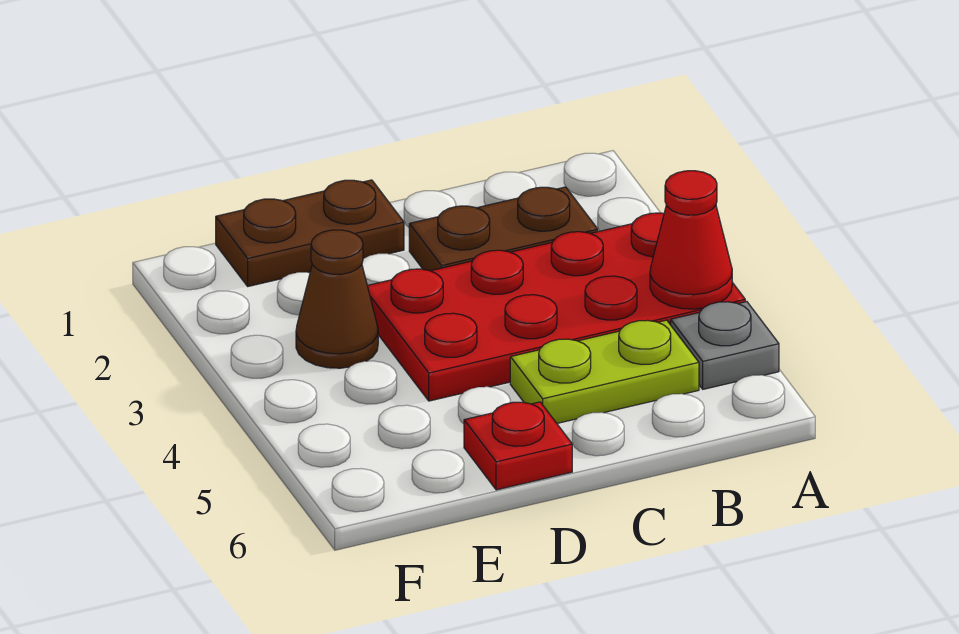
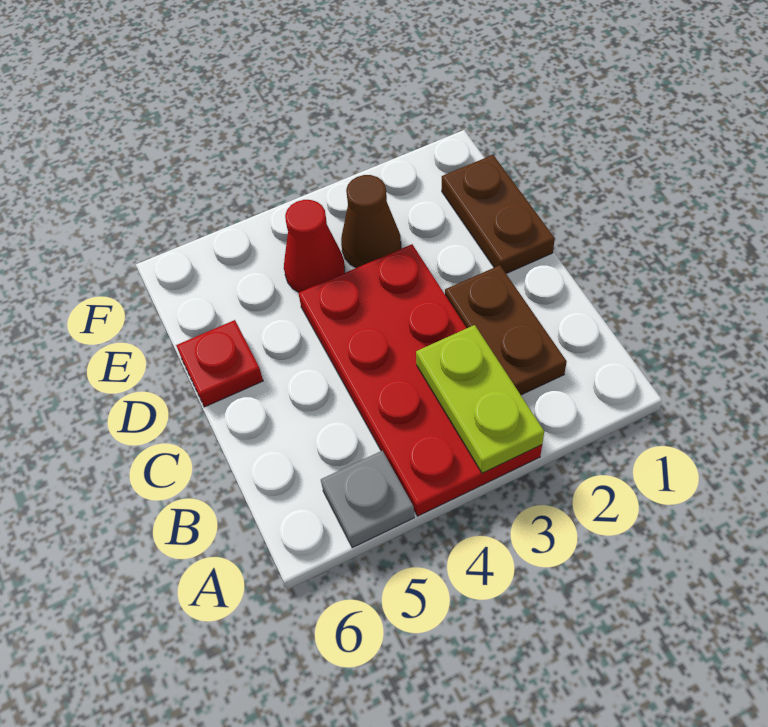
red 1x1 cone [650,171,732,309] -> red 1x1 cone moved to [284,200,345,293]
lime 1x2 plate [510,320,699,423] -> lime 1x2 plate moved to [416,325,544,473]

